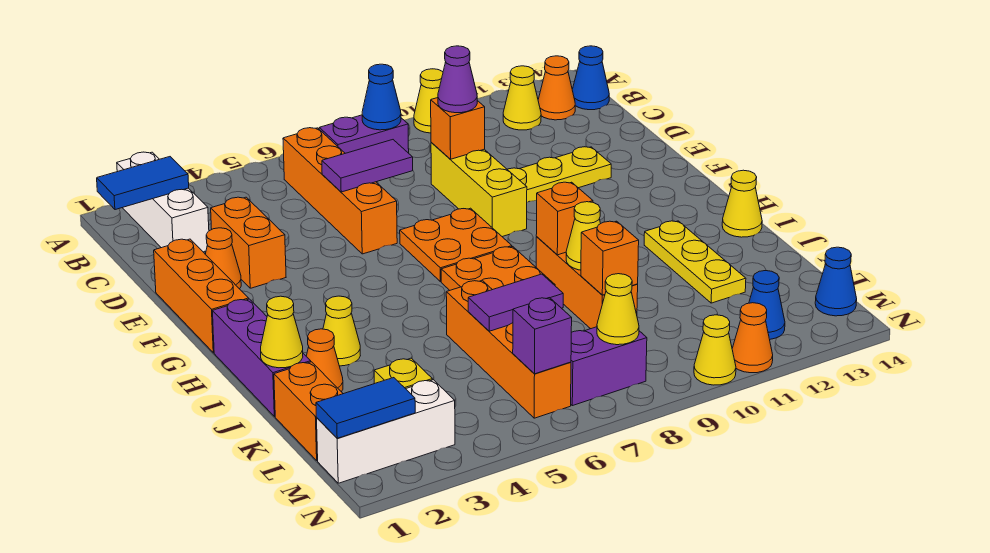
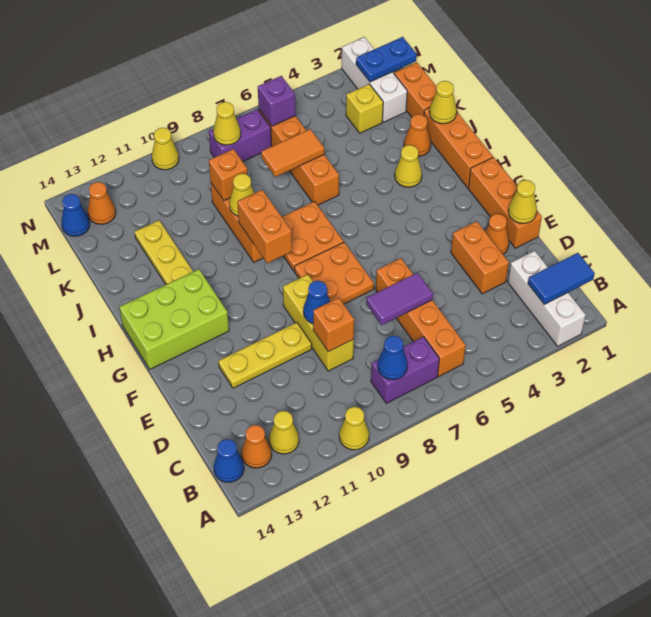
purple 1x1 cone [438,46,477,113] -> none
none -> lime 2x3 brick [119,269,229,369]
purple 1x3 brick [213,299,311,417] -> orange 1x3 brick [424,107,493,188]
orange 1x1 brick [536,182,593,255] -> orange 1x2 brick [237,190,292,263]
yellow 1x1 cone [722,170,762,237] -> yellow 1x1 cone moved to [508,180,537,224]
purple 1x2 tile [468,274,563,331] -> orange 1x2 tile [261,129,324,177]
white 1x3 brick [317,380,455,483] -> white 1x3 brick turned to [342,37,407,122]
blue 1x2 tile [316,378,415,438] -> blue 1x2 plate [356,37,417,82]
blue 1x1 cone [749,271,785,339] -> blue 1x1 cone moved to [303,281,330,324]
orange 1x1 cone [732,303,773,373] -> orange 1x1 cone moved to [88,182,116,224]

